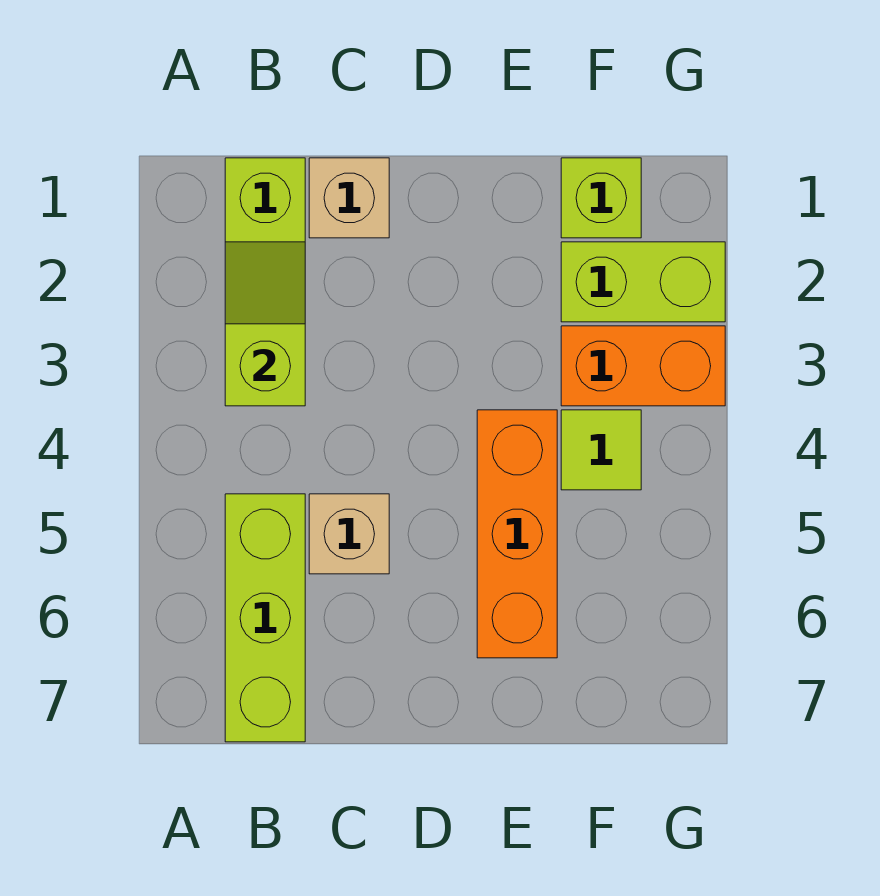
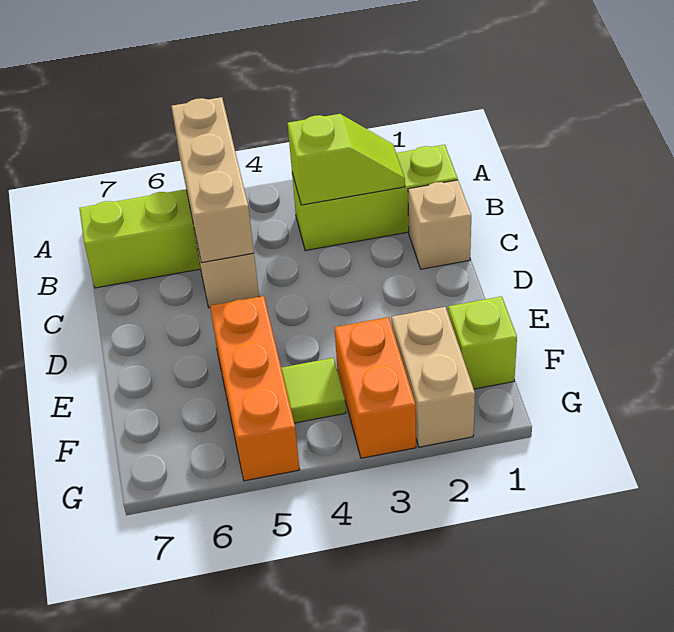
none -> tan 1x3 brick [171,97,254,263]
orange 1x3 brick [477,410,557,658] -> orange 1x3 brick turned to [210,296,300,481]
lime 1x2 brick [561,242,725,322] -> tan 1x2 brick [392,307,475,447]

